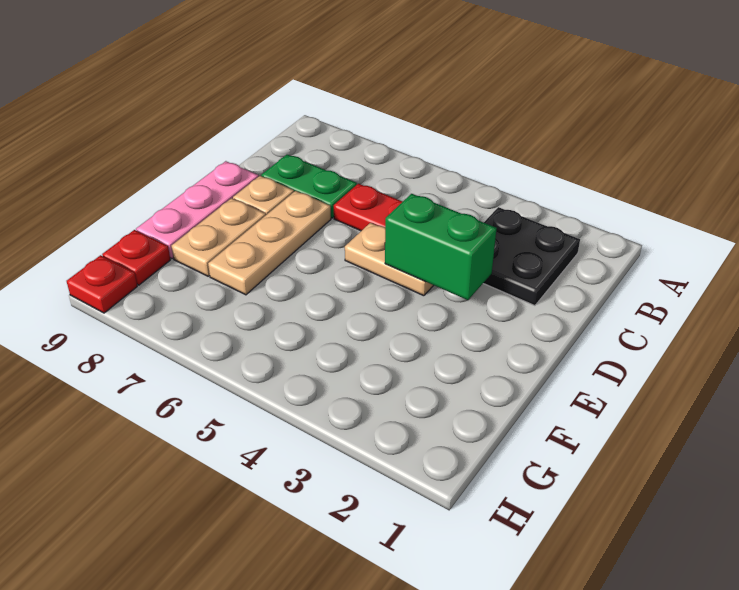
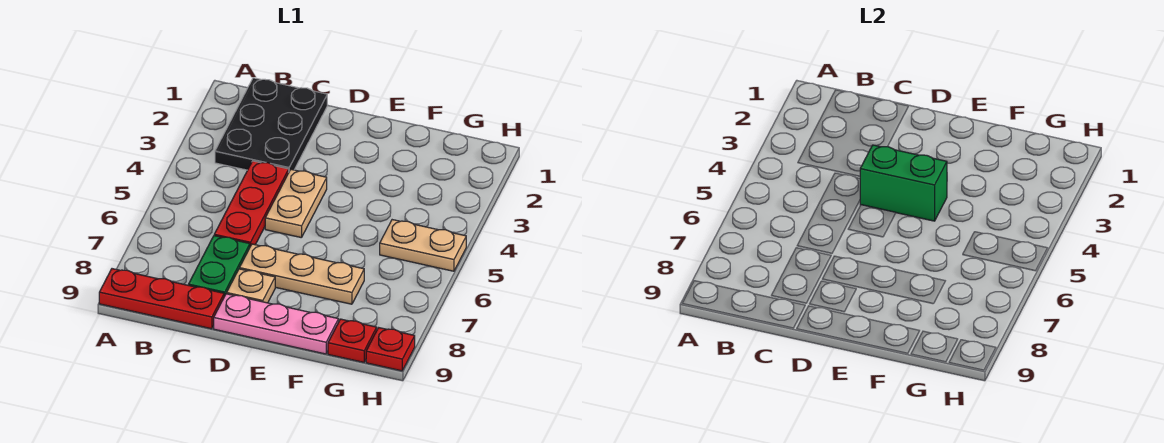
none -> red 1x3 plate [99,269,224,329]
black 2x2 plate [483,207,580,306] -> black 2x3 plate [215,78,327,171]
green 1x2 brick [385,194,497,300] -> green 1x2 brick turned to [860,145,947,221]
tan 1x2 plate [172,198,266,276] -> tan 1x2 plate moved to [380,220,466,271]

